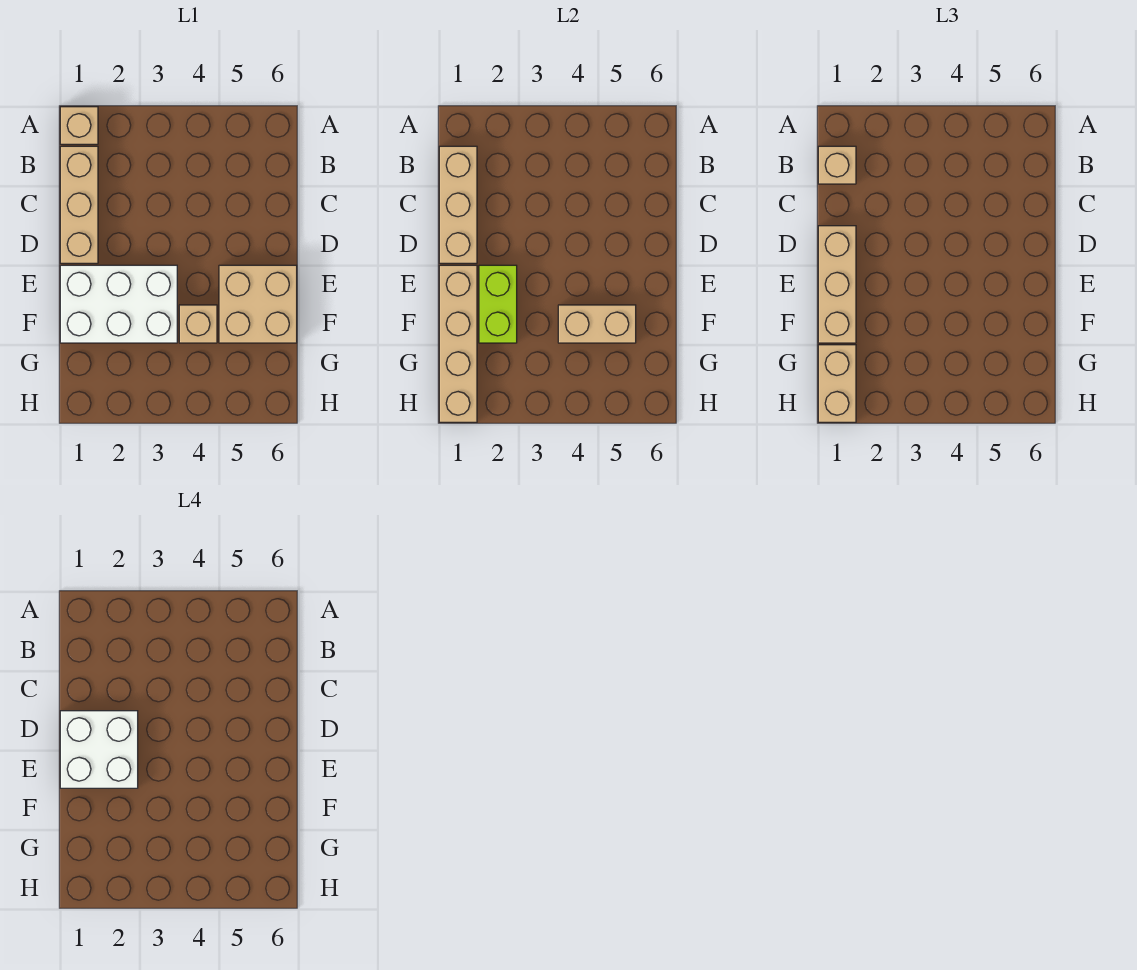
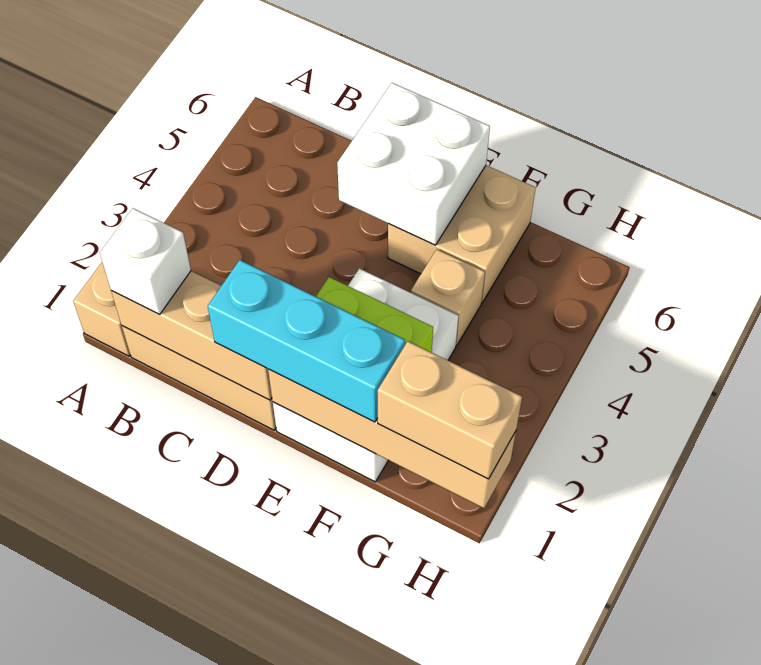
tan 1x1 brick [818,146,856,184] -> white 1x1 brick [100,208,191,314]
tan 1x3 brick [818,226,856,343] -> cyan 1x3 brick [208,260,405,422]
white 2x2 brick [60,711,138,788] -> white 2x2 brick moved to [337,83,490,245]
tan 1x2 brick [558,305,636,343] -> none

